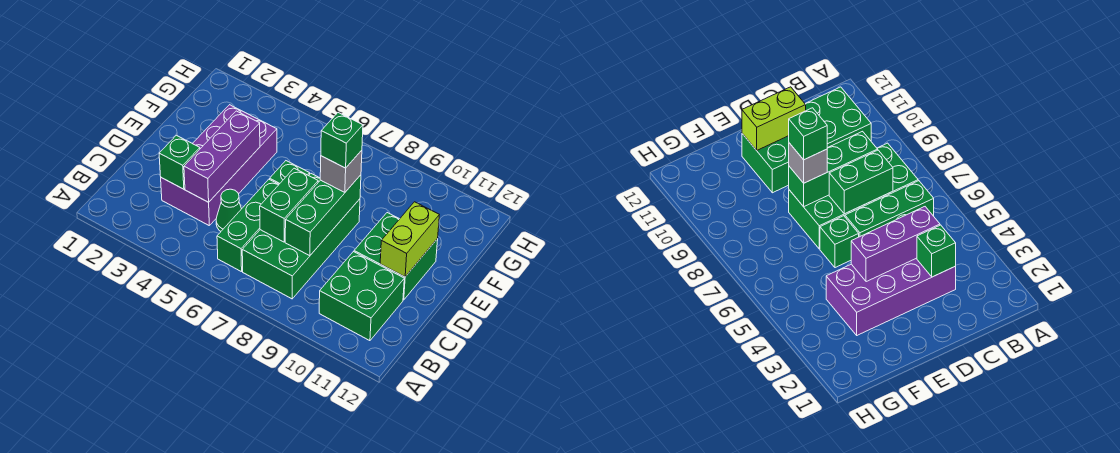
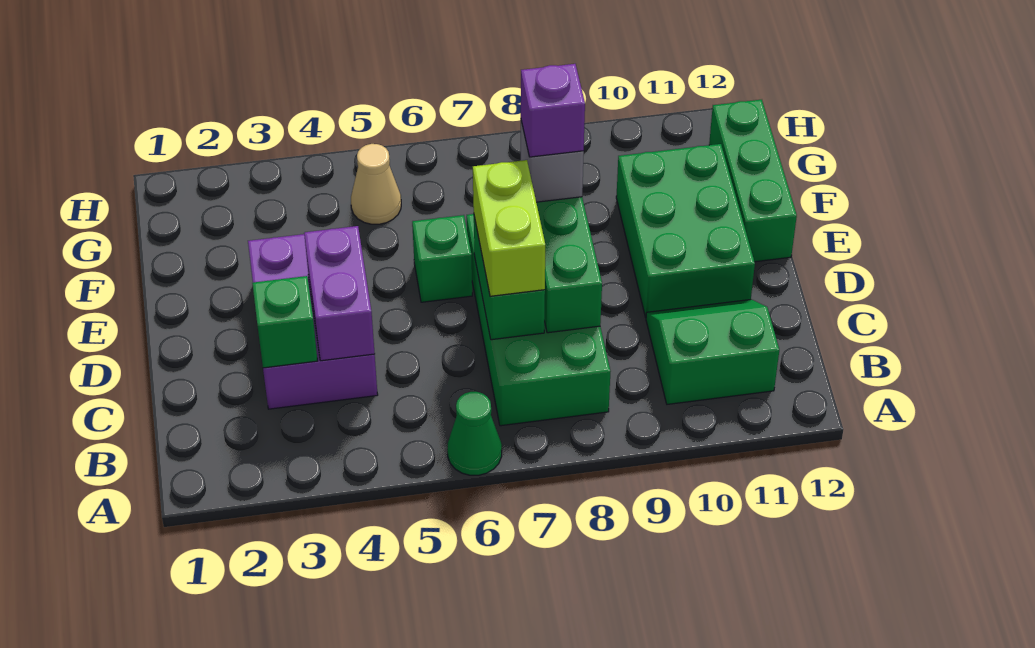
green 1x3 brick [217,179,279,272] -> green 1x3 brick moved to [709,100,797,262]
green 2x2 brick [319,252,404,341] -> green 2x2 slope [646,299,779,404]
purple 2x4 brick [161,105,277,225] -> purple 2x3 brick [248,234,378,409]
purple 1x3 brick [184,111,260,202] -> purple 1x2 brick [304,226,375,361]
green 1x1 cone [216,189,241,231] -> green 1x1 cone moved to [447,392,502,475]
green 2x2 brick [354,213,438,300] -> green 2x3 brick [616,144,755,317]
lime 1x2 brick [380,202,439,277] -> lime 1x2 brick moved to [473,160,545,296]
green 1x1 brick [321,113,363,168] -> purple 1x1 brick [521,64,585,157]
none -> tan 1x1 cone [351,144,401,224]

